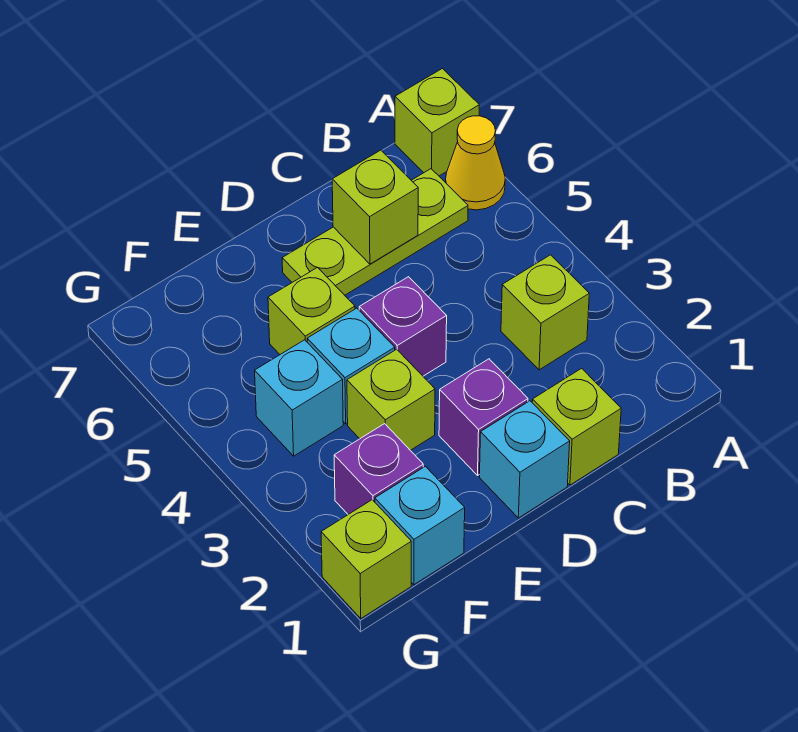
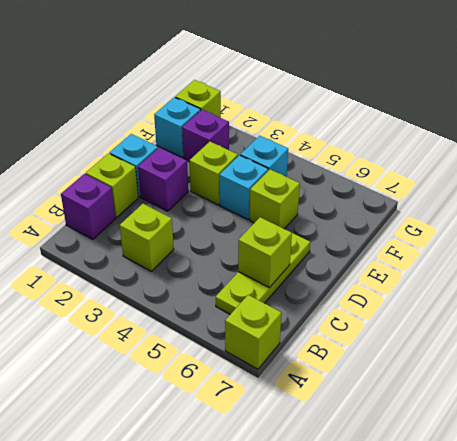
yellow 1x1 cone [445,116,505,210] -> none
purple 1x1 brick [359,277,447,376] -> purple 1x1 brick moved to [61,174,115,239]

